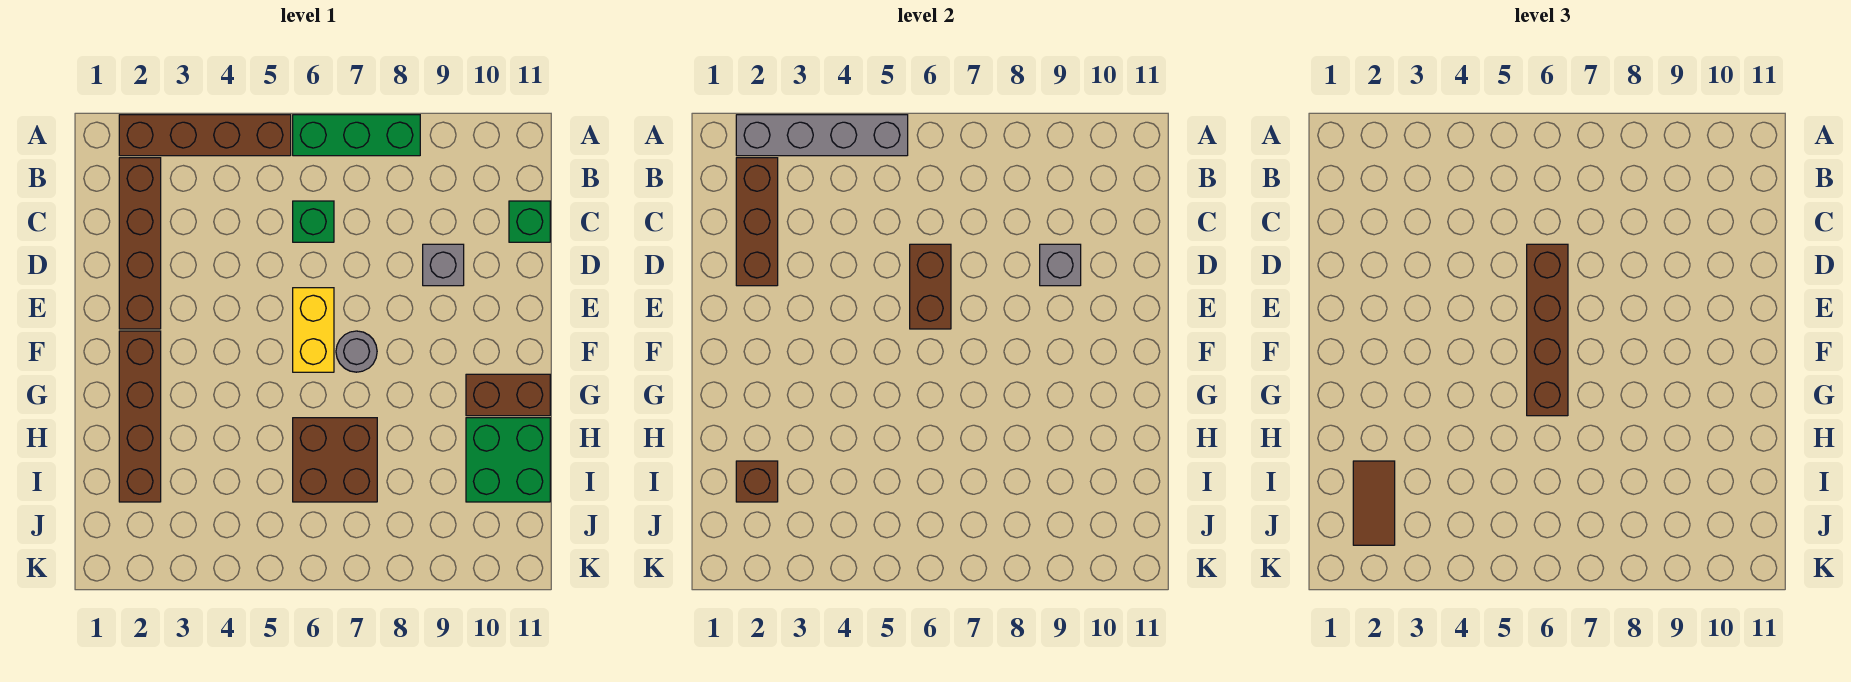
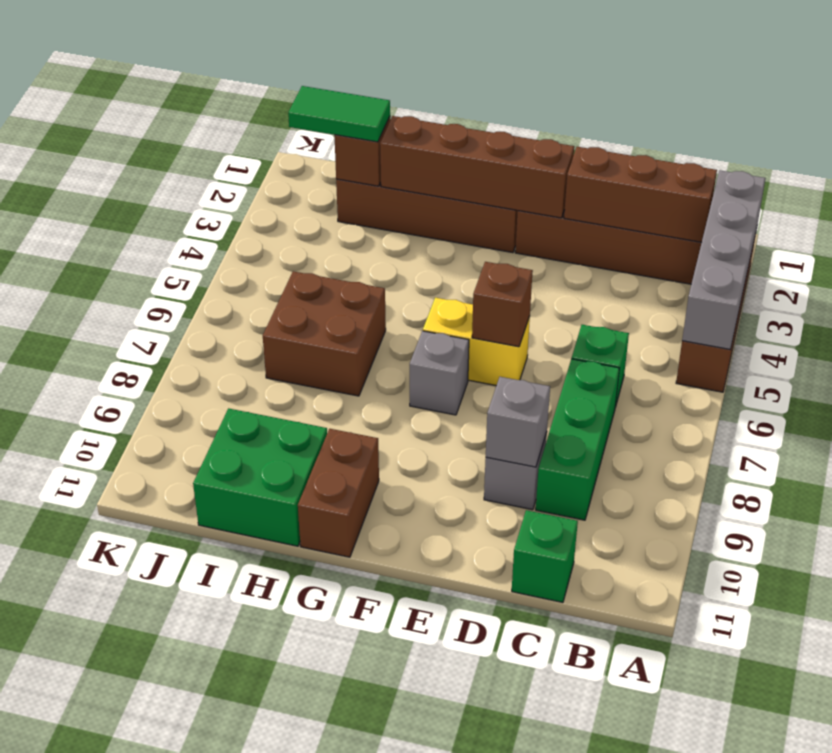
green 1x3 brick [293,115,420,156] -> green 1x3 brick moved to [536,359,619,520]
brown 1x2 brick [910,244,951,329] -> brown 1x1 brick [472,262,533,347]
brown 1x4 brick [1527,244,1568,416] -> brown 1x4 brick moved to [380,116,574,218]
grey 1x1 round brick [336,331,377,372] -> grey 1x1 brick [410,331,469,415]
brown 1x2 tile [1353,461,1395,545] -> green 1x2 tile [288,86,390,142]

